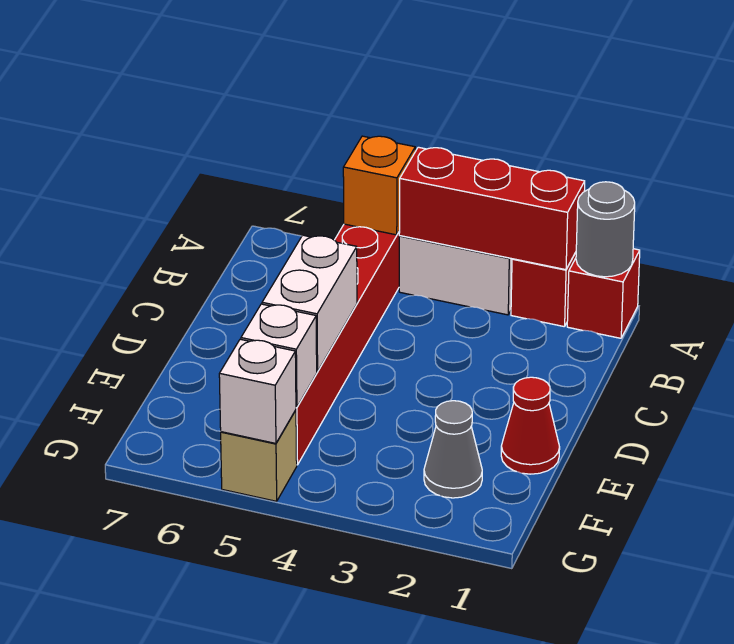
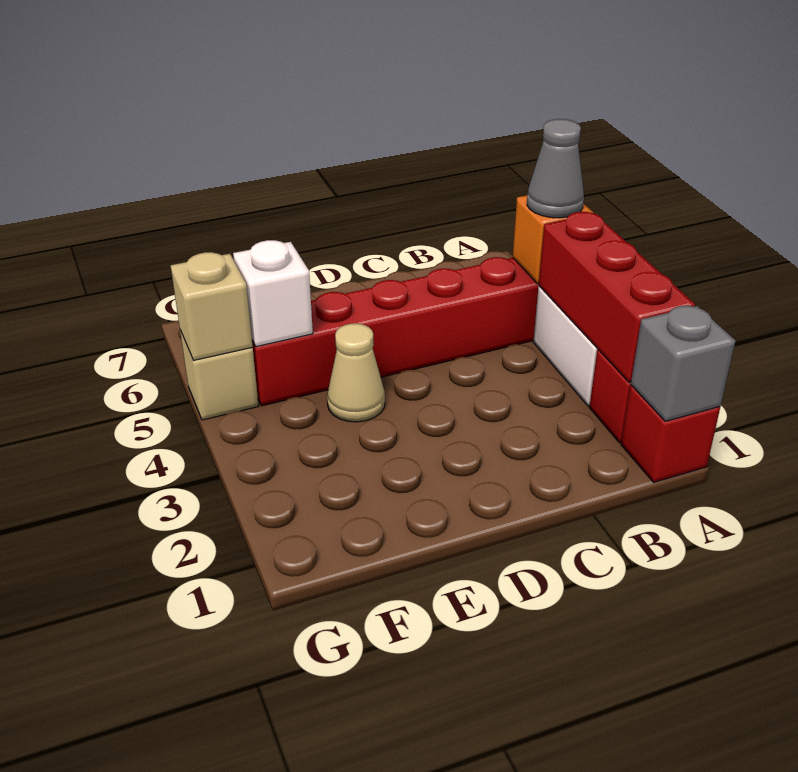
grey 1x1 round brick [576,182,635,277] -> grey 1x1 brick [631,306,735,421]
white 1x2 brick [262,235,357,372] -> none
red 1x1 cone [501,377,560,474] -> none
none -> tan 1x1 cone [327,323,385,422]
grey 1x1 cone [424,401,482,498] -> grey 1x1 cone moved to [527,119,584,218]
white 1x1 brick [219,339,296,443] -> tan 1x1 brick [171,252,253,360]

